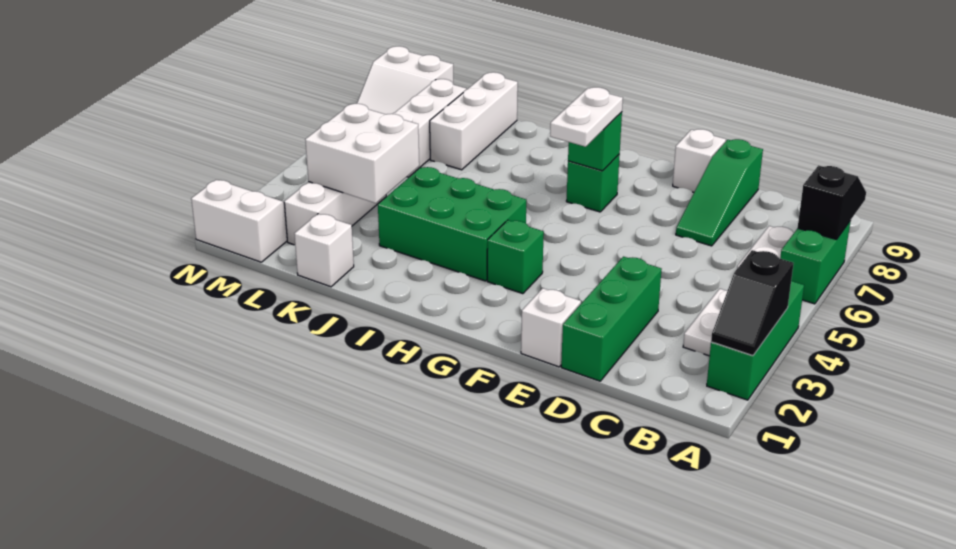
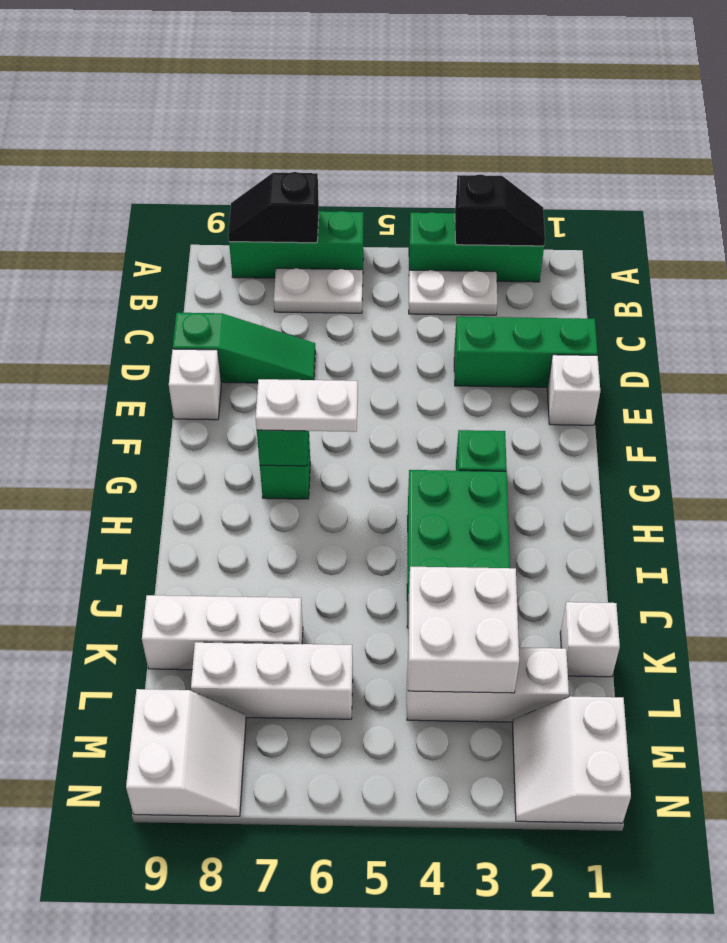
green 1x2 brick [780,222,850,304] -> green 1x3 brick [229,211,363,278]

